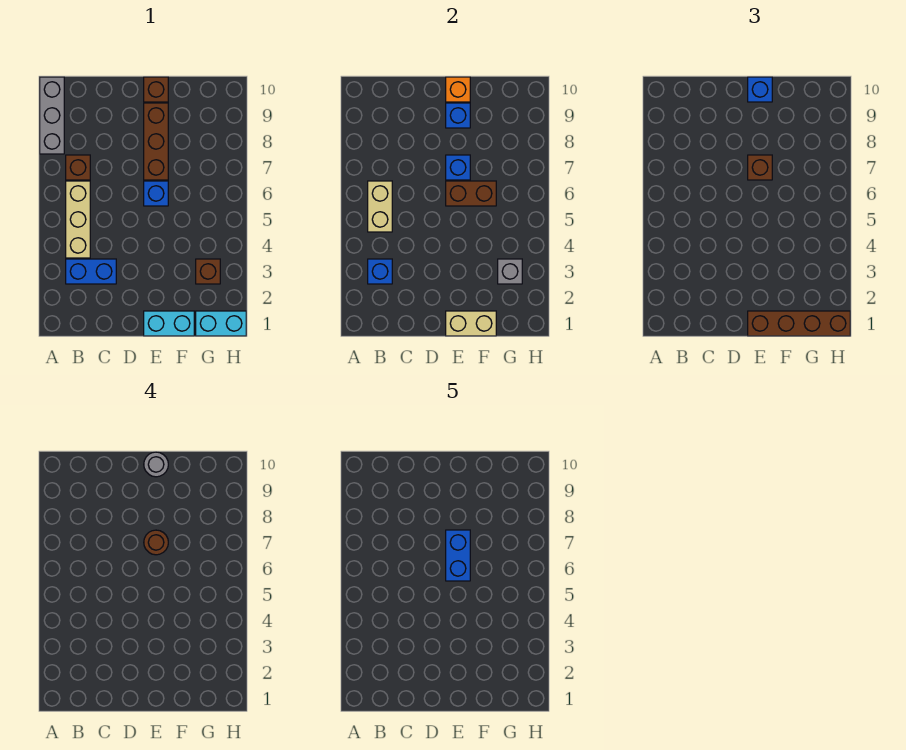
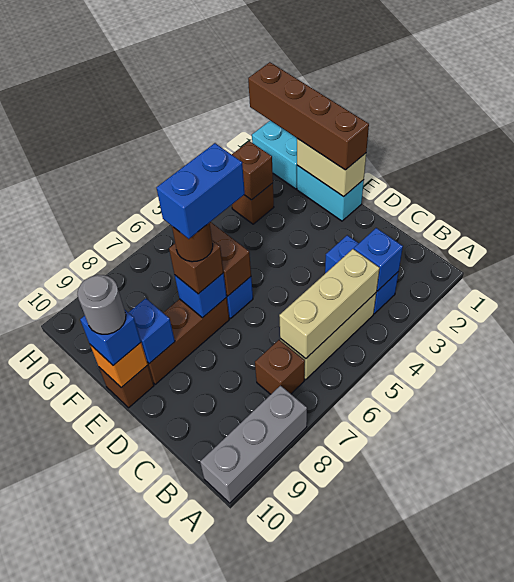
tan 1x2 brick [368,181,392,232] -> tan 1x3 brick [279,249,380,359]
grey 1x1 brick [498,259,522,284] -> brown 1x1 brick [232,141,273,200]

